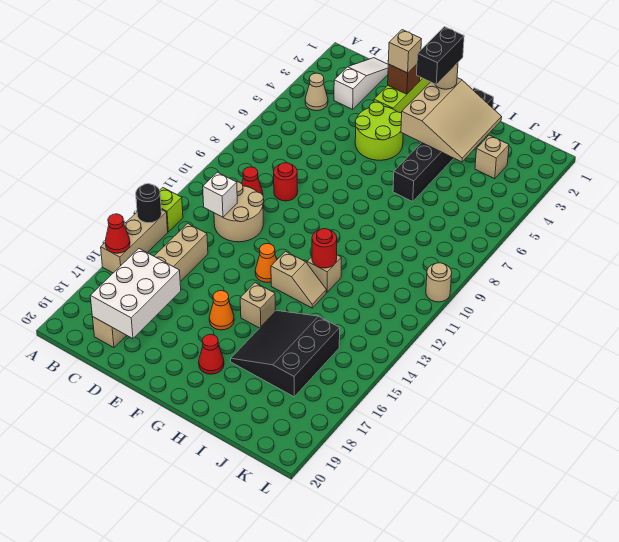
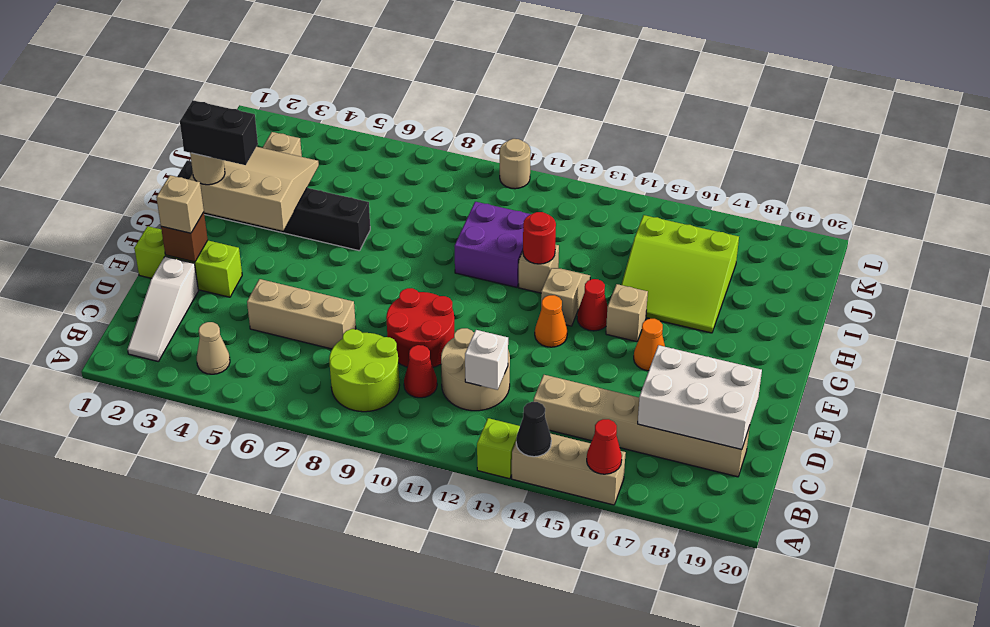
black 1x1 round brick [136,184,162,223] -> black 1x1 cone [516,402,551,457]
white 1x3 slope [334,58,388,109] -> white 1x3 slope turned to [128,256,198,361]
none -> tan 1x3 brick [247,279,356,349]
red 1x1 round brick [274,163,298,201] -> red 2x2 round brick [386,288,454,367]
lime 2x2 round brick [355,102,403,160] -> lime 2x2 round brick moved to [329,329,400,412]
red 1x1 cone [199,334,224,374] -> red 1x1 cone moved to [577,279,608,331]
none -> purple 2x2 brick [454,202,531,287]
black 3x3 slope [231,311,340,397] -> lime 3x3 slope [621,215,739,333]

